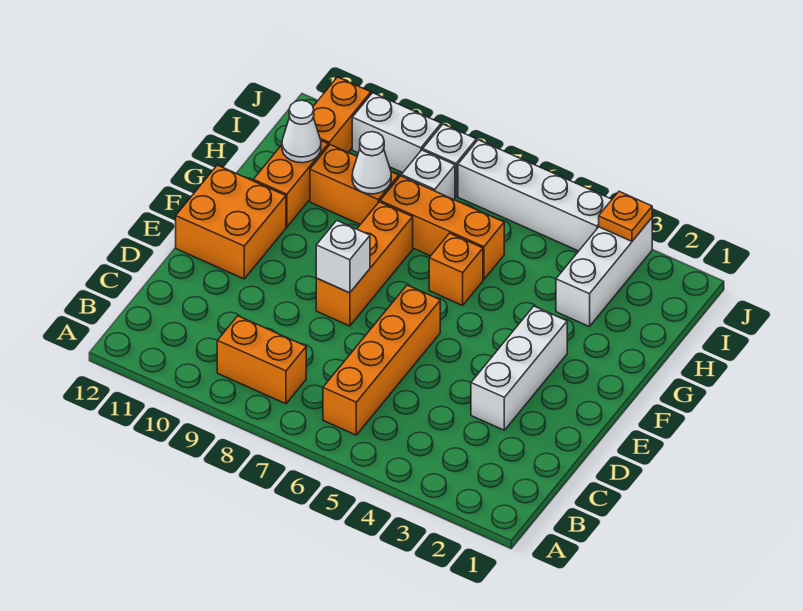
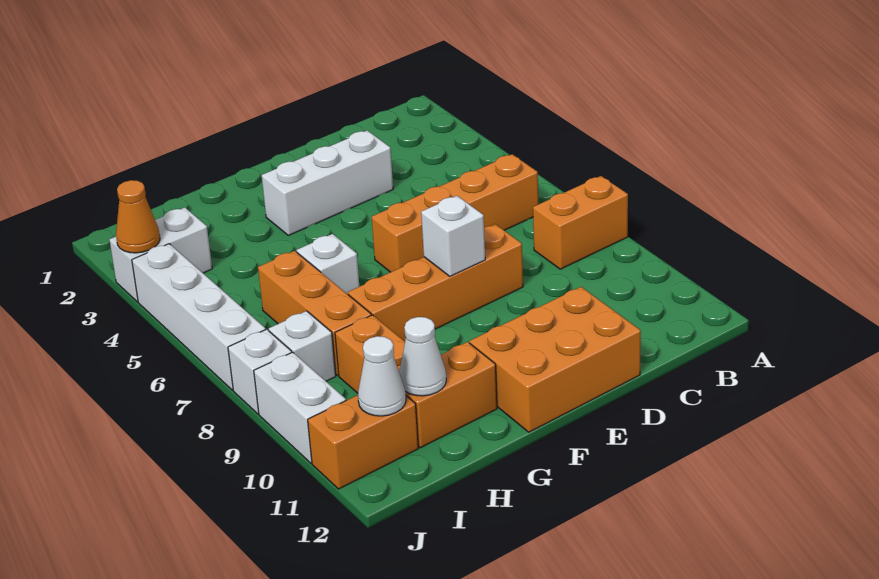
orange 1x2 brick [217,316,306,404] -> orange 1x2 brick turned to [533,176,628,269]
orange 1x3 brick [316,202,413,326] -> orange 1x4 brick [348,224,523,341]
orange 2x2 brick [176,165,286,279] -> orange 2x3 brick [469,287,641,432]
orange 1x1 brick [429,233,483,305] -> white 1x1 brick [296,234,359,294]
white 1x3 brick [556,218,652,327] -> white 1x2 brick [109,207,212,302]
white 1x1 cone [352,132,391,194] -> white 1x1 cone moved to [358,336,406,416]
orange 1x1 plate [599,192,652,241] -> orange 1x1 cone [116,180,160,253]

